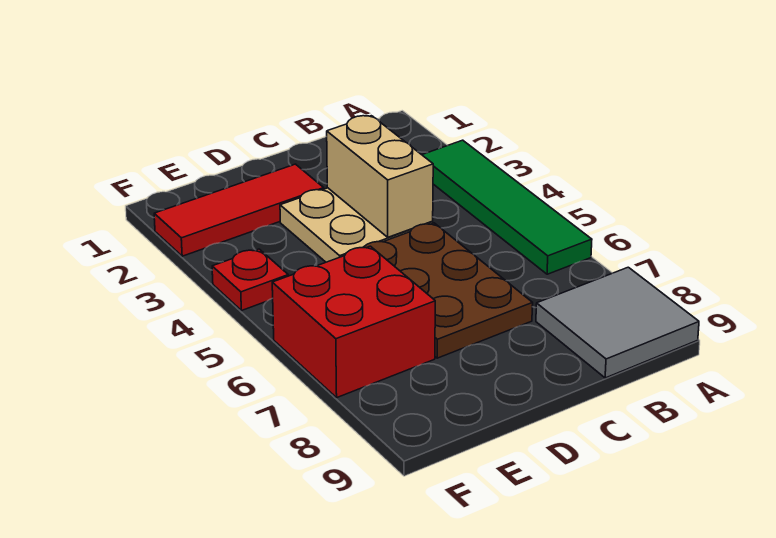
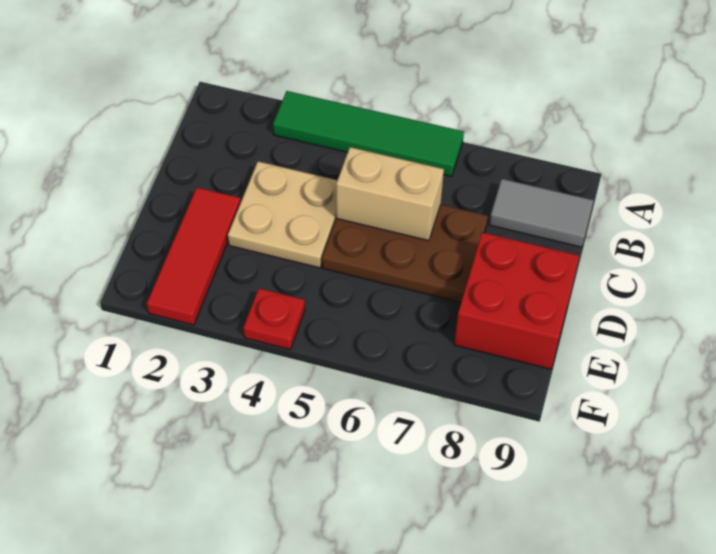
grey 2x2 tile [536,267,699,378] -> grey 1x2 tile [489,179,594,247]
tan 1x2 brick [327,116,433,237] -> tan 1x2 brick moved to [336,147,444,241]
red 2x2 brick [272,246,435,398] -> red 2x2 brick moved to [454,232,579,369]

